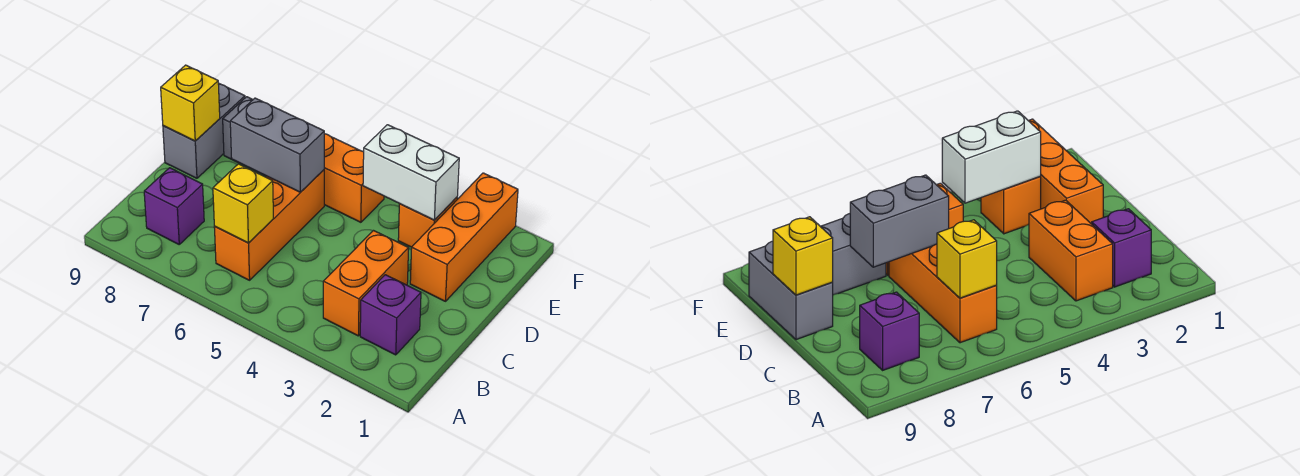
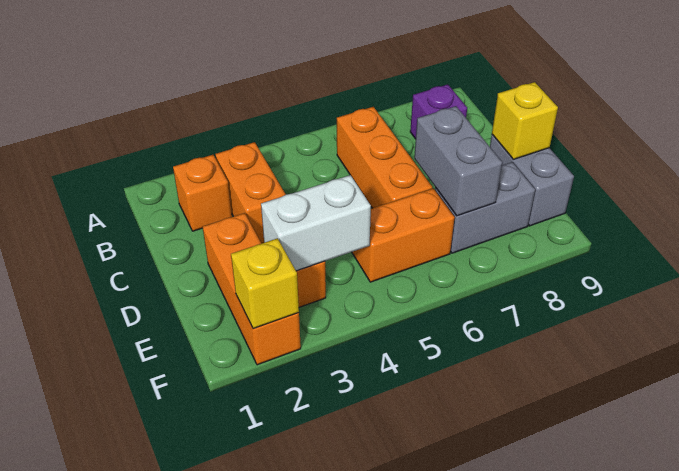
purple 1x1 brick [360,275,421,355] -> orange 1x1 brick [173,155,232,231]
yellow 1x1 brick [213,164,273,243] -> yellow 1x1 brick moved to [231,238,299,329]
grey 1x2 brick [230,98,324,192] -> grey 1x2 brick turned to [414,106,502,216]

